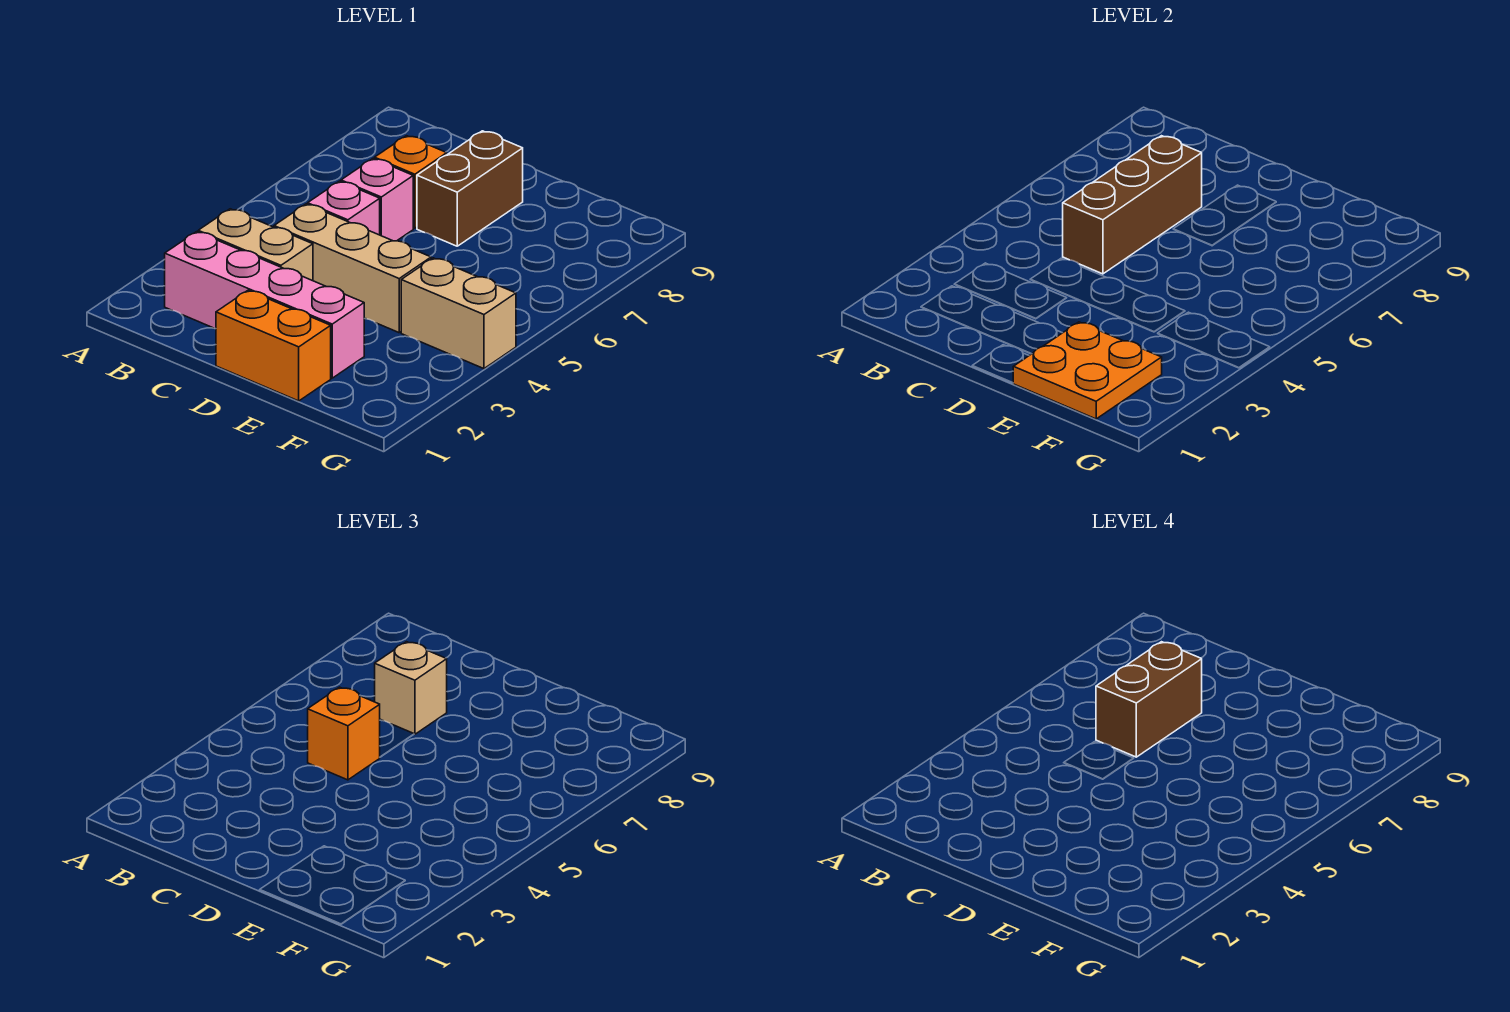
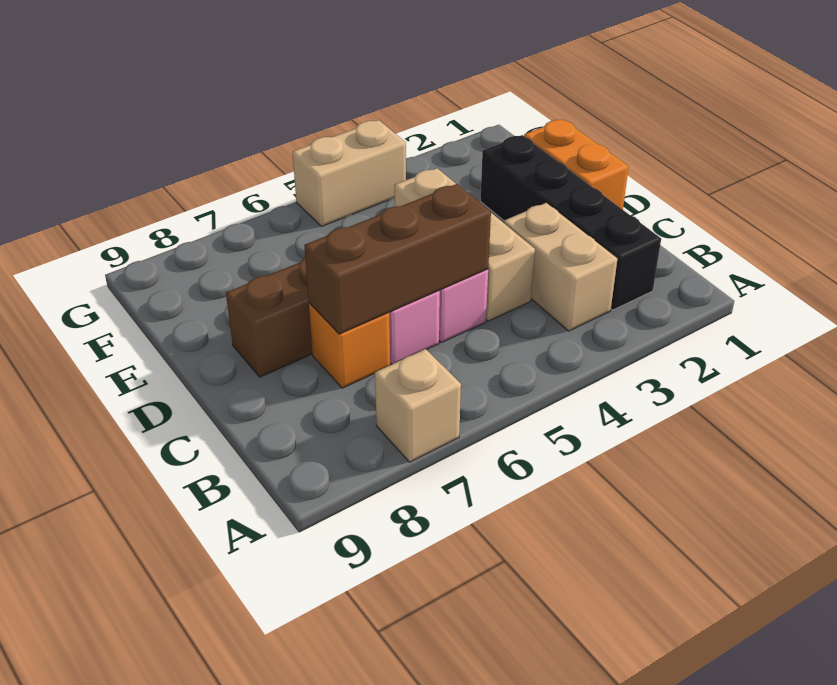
pink 1x4 brick [165,232,364,378] -> black 1x4 brick [480,135,661,310]
orange 1x1 brick [308,687,380,780] -> none
brown 1x2 brick [1096,642,1202,757] -> none
tan 1x1 brick [375,642,447,734] -> tan 1x1 brick moved to [375,349,461,462]
orange 2x2 plate [1013,322,1162,419] -> none
tan 1x2 brick [401,258,516,369] -> tan 1x2 brick turned to [292,120,406,227]

